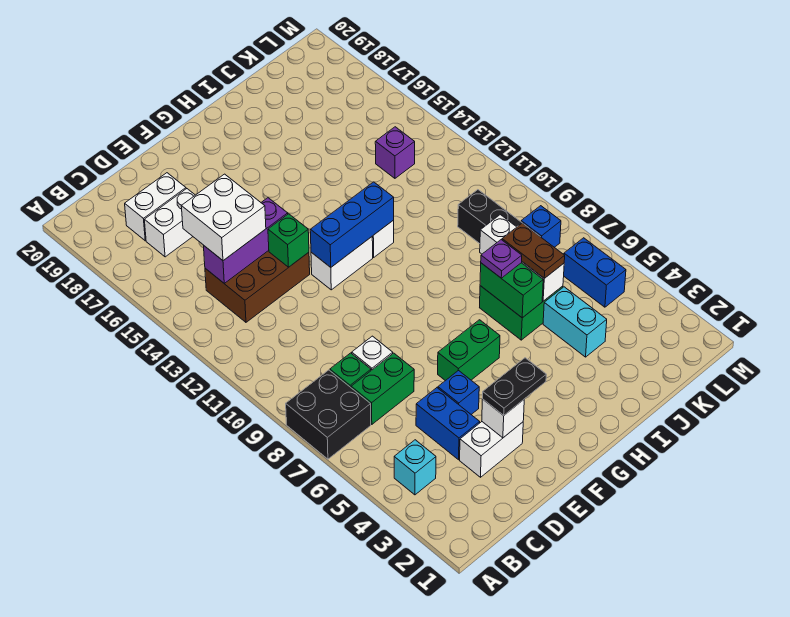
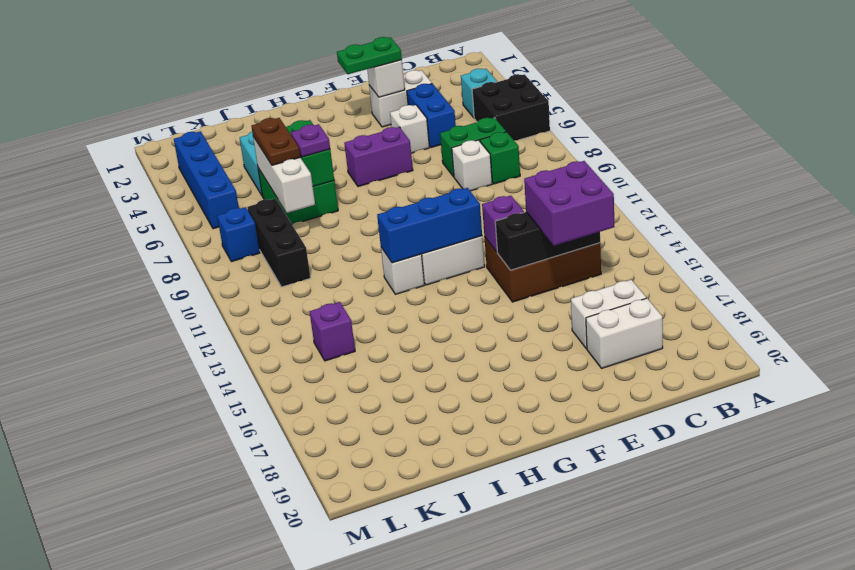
black 2x2 brick [286,370,371,459] -> black 2x2 brick moved to [472,74,550,140]
purple 1x3 brick [204,198,288,283] -> black 1x3 brick [495,212,600,270]
white 2x2 brick [181,174,266,261] -> purple 2x2 brick [524,161,614,246]
black 1x2 plate [483,358,546,415] -> green 1x2 plate [337,37,402,74]
blue 1x1 brick [438,370,479,414] -> white 1x1 brick [390,105,429,153]
green 1x1 brick [268,214,309,267] -> purple 1x1 brick [482,195,524,252]
green 1x2 brick [438,320,500,381] -> purple 1x2 brick [344,127,413,187]
blue 1x2 brick [564,238,626,307] -> blue 1x4 brick [174,131,239,229]

